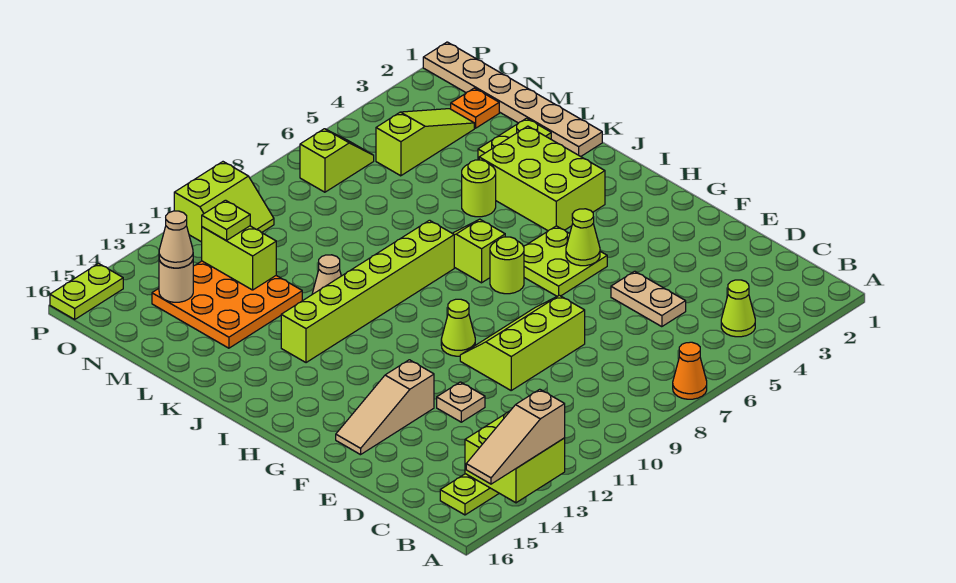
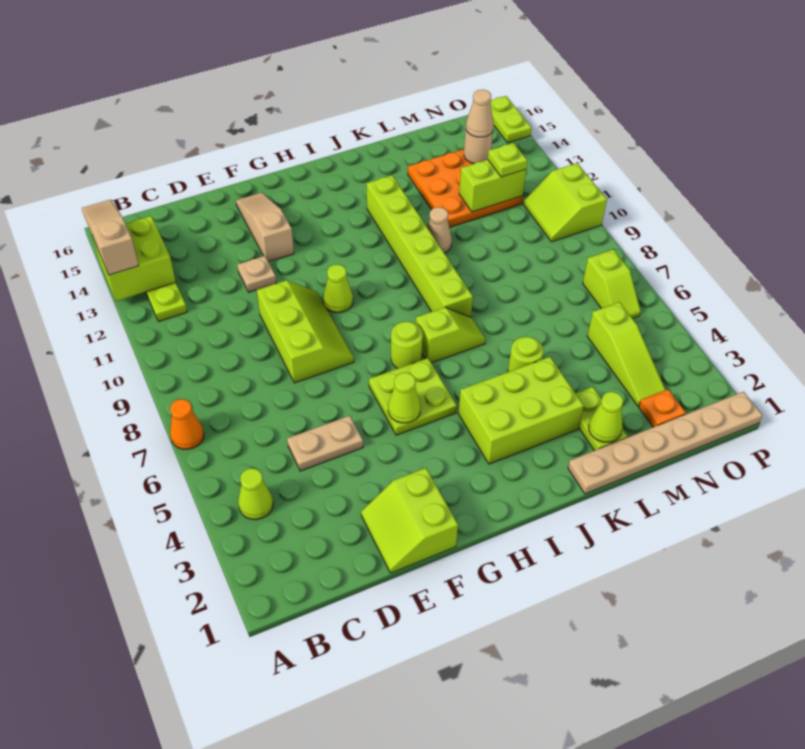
none -> lime 2x2 slope [361,468,458,573]
none -> lime 1x1 cone [589,392,624,442]

